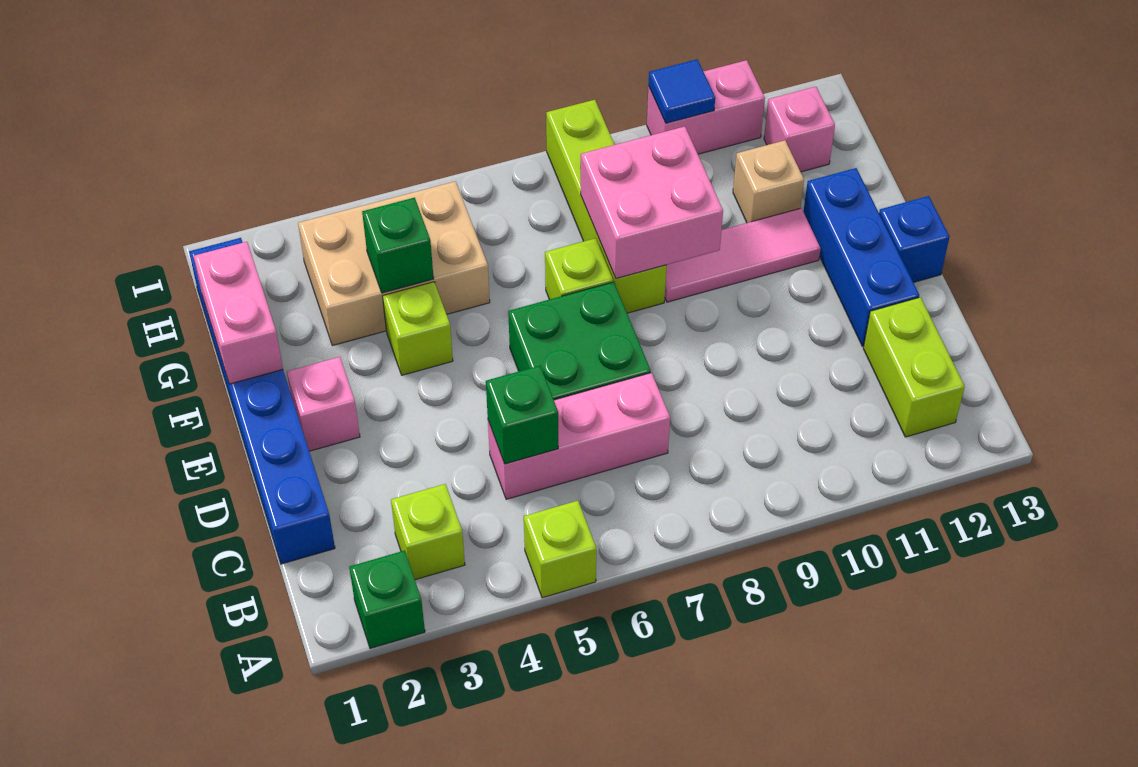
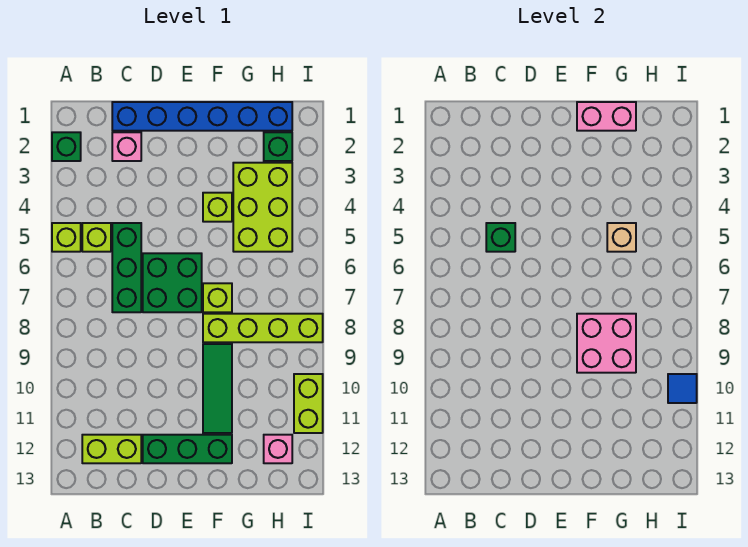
lime 1x1 brick [391,484,465,580] -> lime 1x1 brick moved to [82,223,111,252]
pink 1x3 brick [488,373,670,499] -> green 1x3 brick [112,223,141,312]
blue 1x3 brick [803,168,919,346] -> green 1x3 brick [143,435,232,463]
pink 1x1 brick [287,357,360,451] -> pink 1x1 brick moved to [112,132,141,161]
blue 1x1 brick [879,196,949,283] -> none
pink 1x3 tile [665,208,821,302] -> green 1x3 tile [203,344,232,433]
tan 2x3 brick [298,181,490,346] -> lime 2x3 brick [233,163,292,252]
green 1x1 brick [362,198,434,293] -> green 1x1 brick moved to [264,132,292,161]
tan 1x1 brick [733,140,804,223] -> tan 1x1 brick moved to [607,223,636,252]
pink 1x2 brick [647,60,765,154] -> lime 1x2 brick [294,374,323,433]

